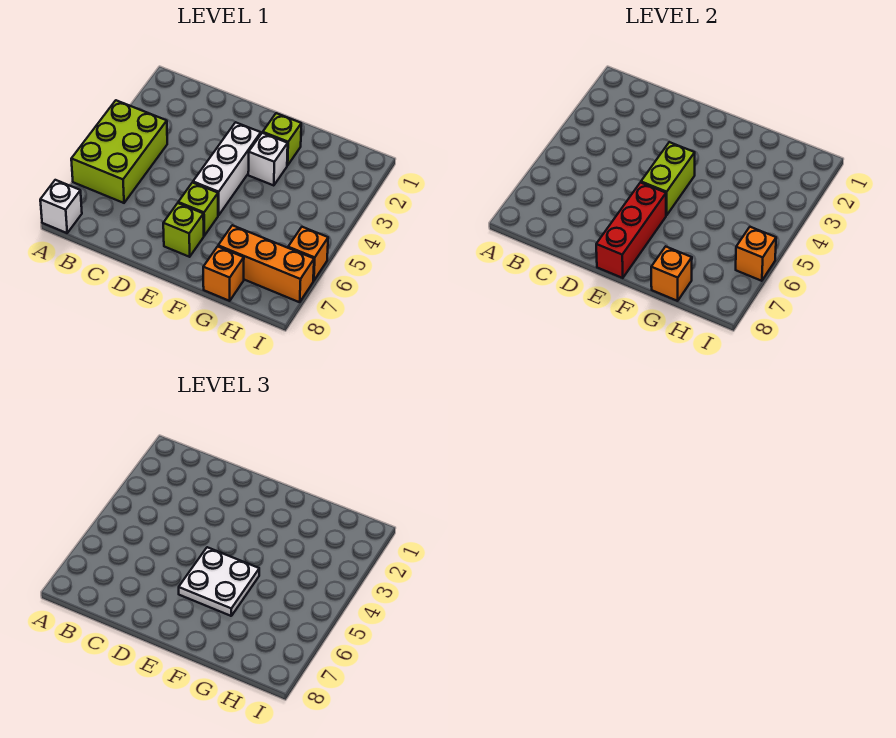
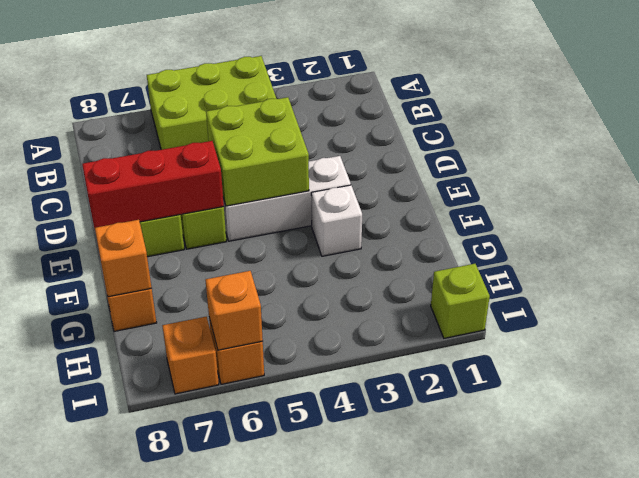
white 1x1 brick [40,180,82,233] -> none
lime 1x2 brick [641,142,695,215] -> lime 2x2 brick [206,97,309,206]
white 2x2 plate [179,547,259,616] -> none
lime 1x1 brick [263,113,301,165] -> lime 1x1 brick moved to [431,264,490,338]
orange 1x3 brick [218,225,314,302] -> orange 1x1 brick [162,317,219,394]

